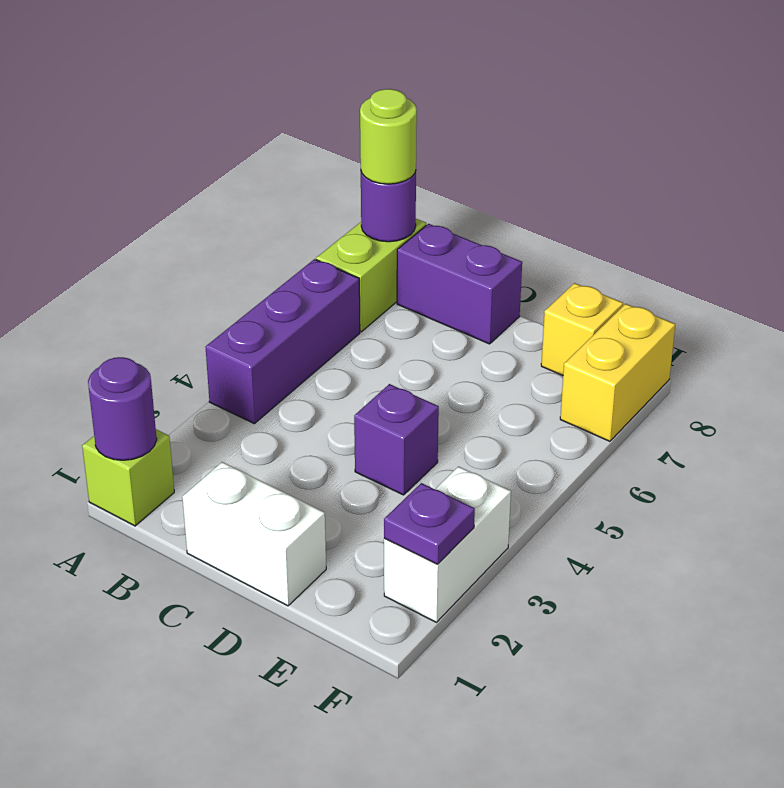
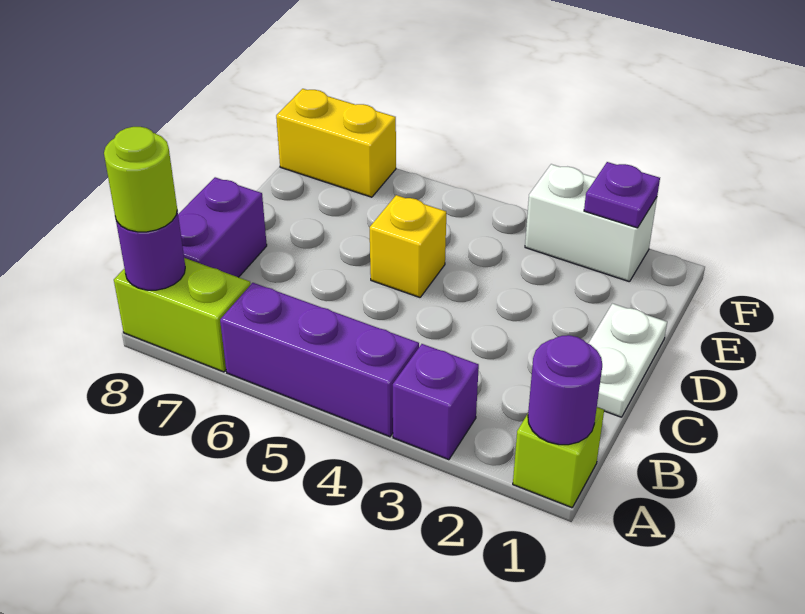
white 1x2 brick [182,462,326,606] -> white 1x2 plate [588,304,667,417]
purple 1x1 brick [354,384,439,495] -> purple 1x1 brick moved to [393,344,479,460]
yellow 1x1 brick [541,283,623,375] -> yellow 1x1 brick moved to [370,195,446,297]

